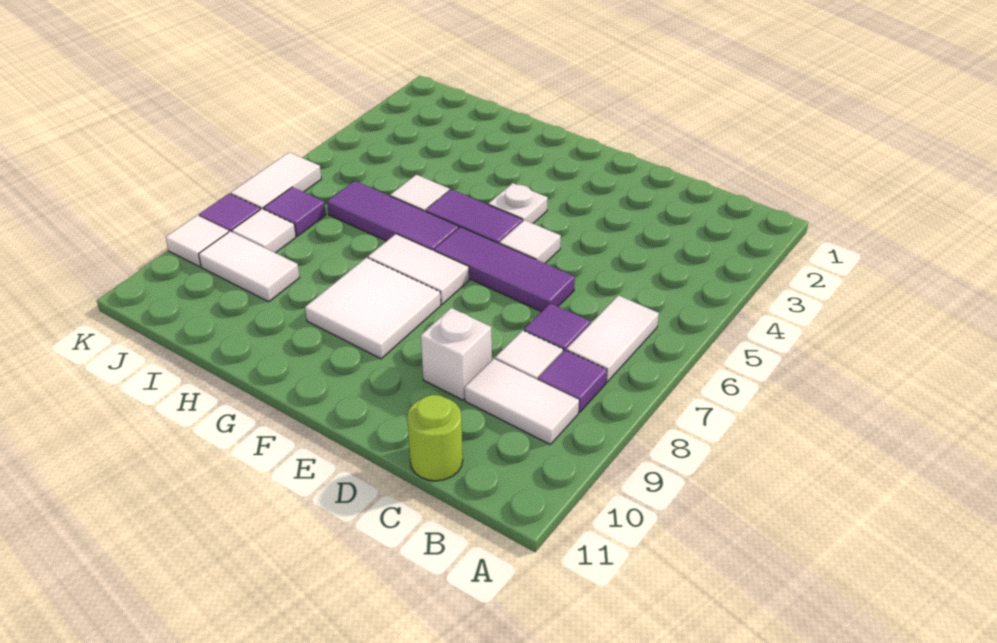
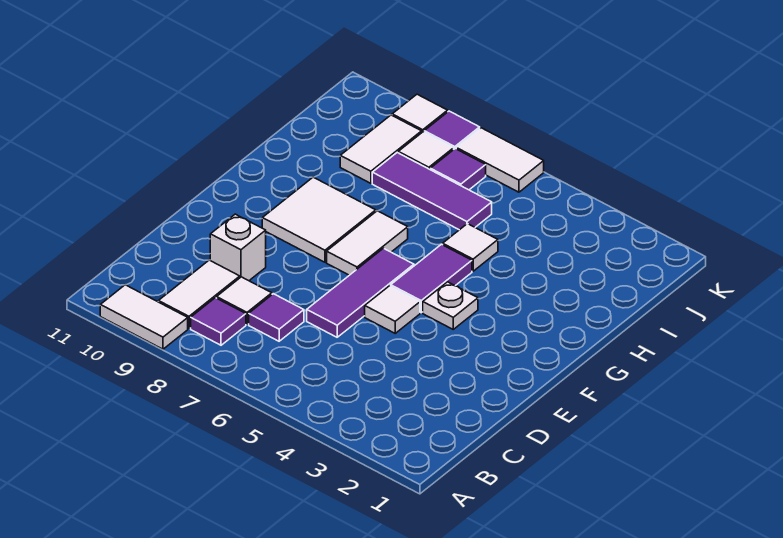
white 1x2 tile [566,295,659,382] -> white 1x2 tile moved to [100,285,188,349]
lime 1x1 round brick [407,395,463,481] -> none
purple 1x3 tile [327,181,459,250] -> purple 1x3 tile turned to [372,153,492,230]

